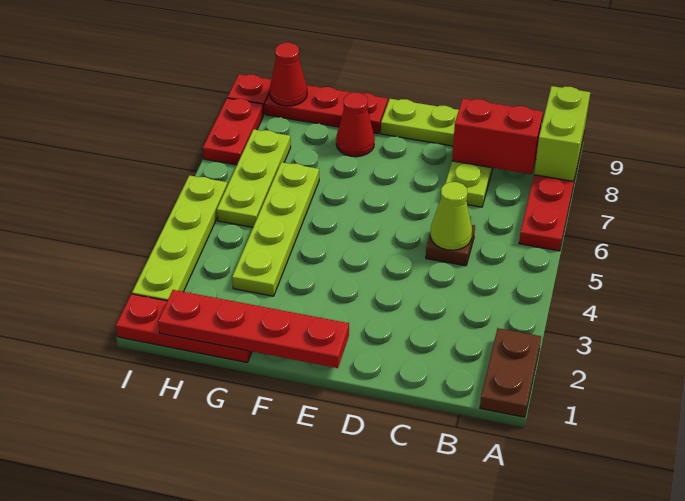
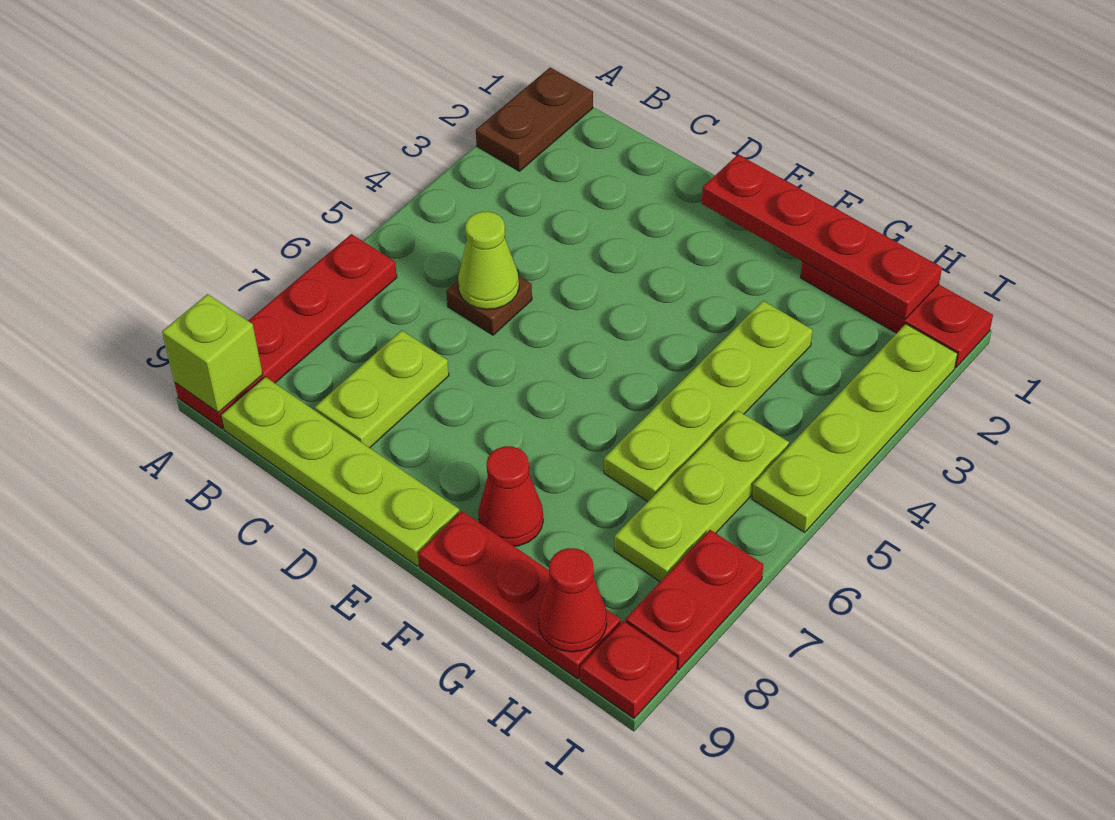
lime 1x2 brick [534,86,590,181] -> lime 1x1 brick [162,294,263,412]
red 1x2 brick [452,99,543,174] -> none

